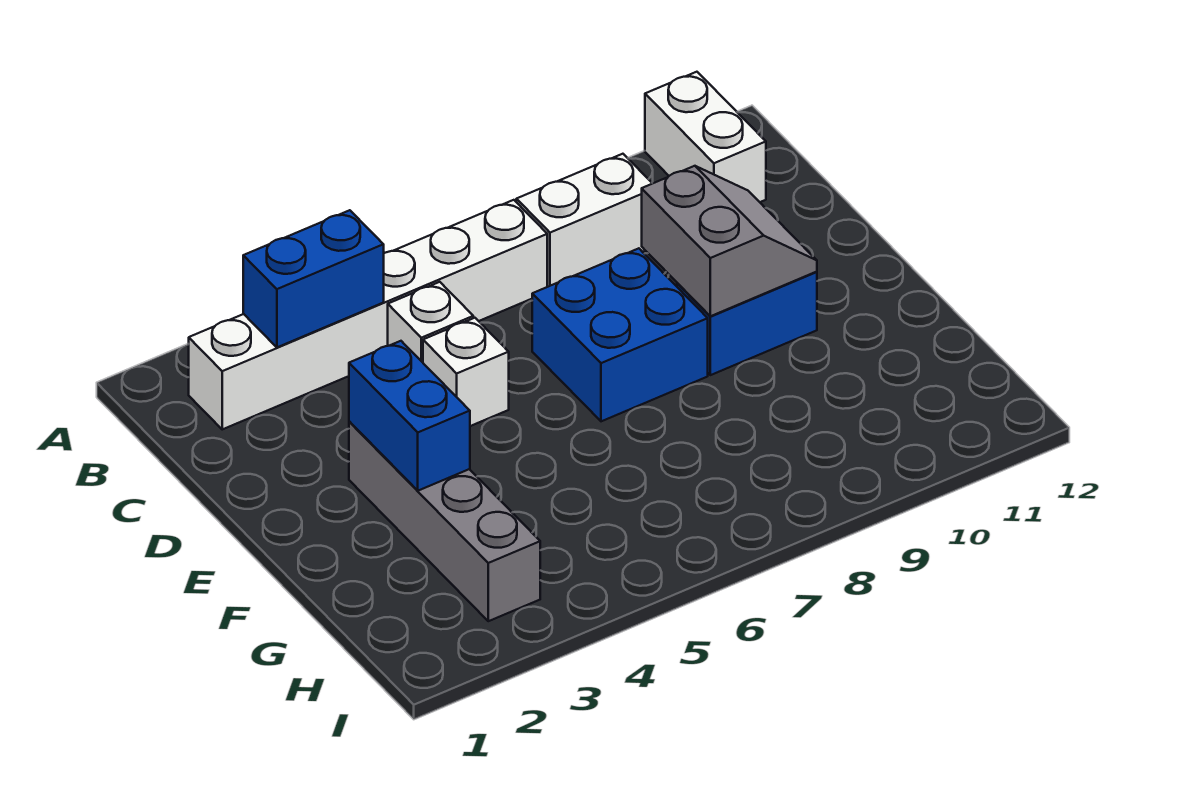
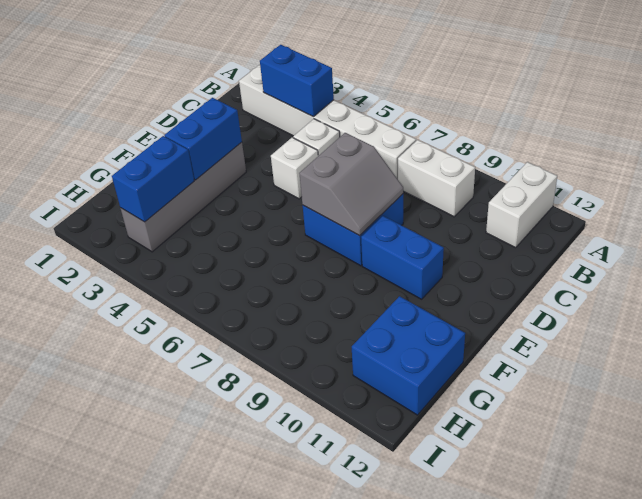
grey 2x2 slope [642,166,817,316] -> grey 2x2 slope moved to [299,133,403,236]
none -> blue 1x2 brick [112,136,194,222]
none -> blue 2x2 brick [352,296,465,415]

